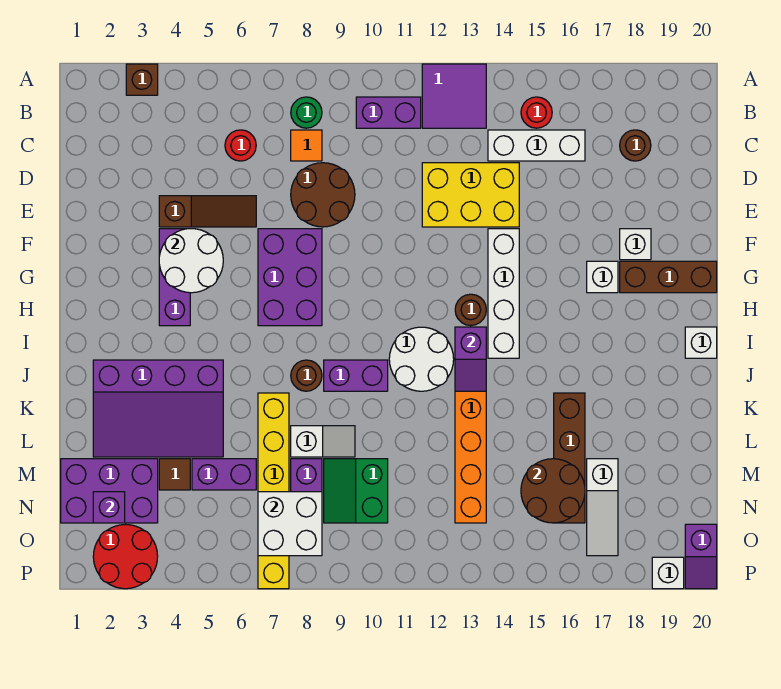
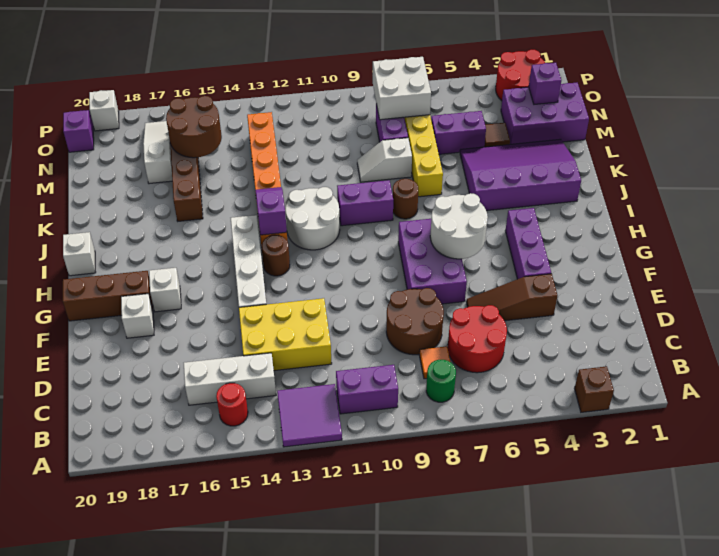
red 1x1 round brick [225,130,256,161] -> red 2x2 round brick [448,305,507,373]
brown 1x1 round brick [620,130,651,161] -> none
white 2x2 round brick [159,229,223,293] -> white 2x2 round brick moved to [430,193,488,259]
green 2x2 slope [324,459,388,523] -> none

